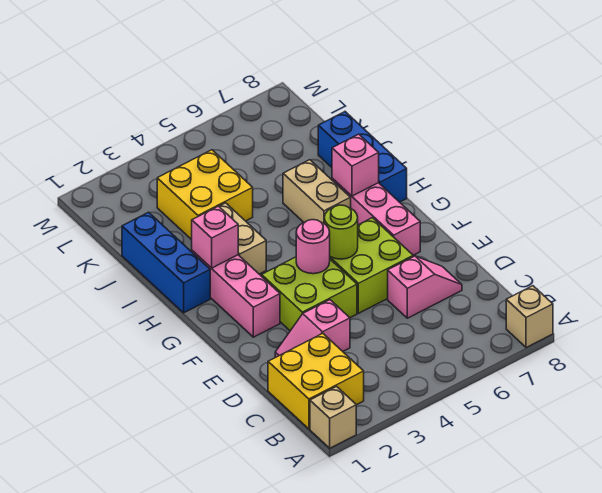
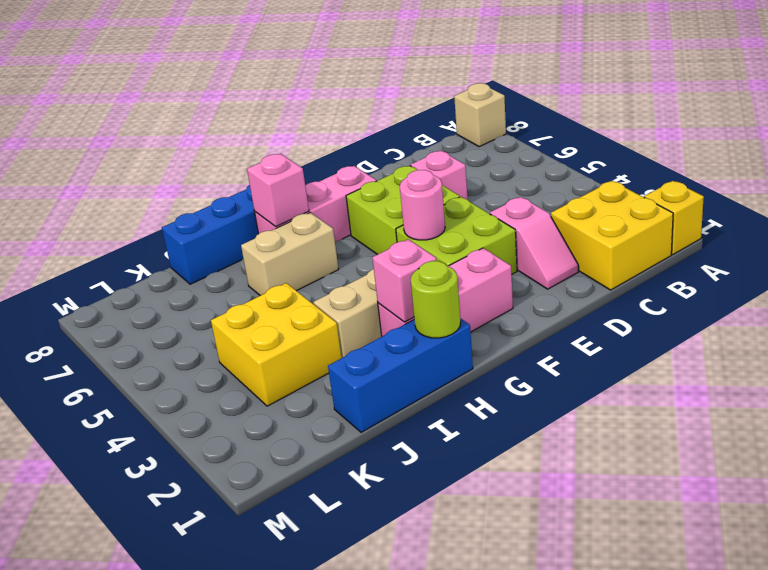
tan 1x1 brick [310,387,356,448] -> yellow 1x1 brick [644,181,704,255]
lime 1x1 round brick [324,205,358,259] -> lime 1x1 round brick moved to [411,261,461,338]

